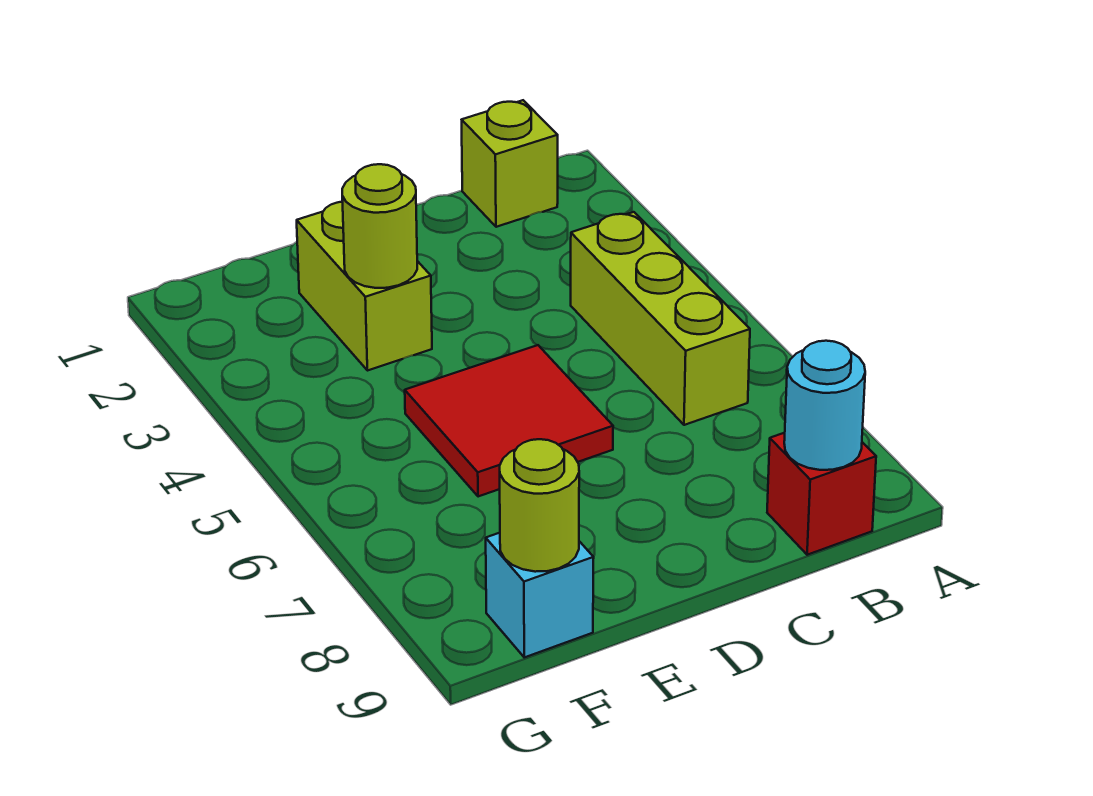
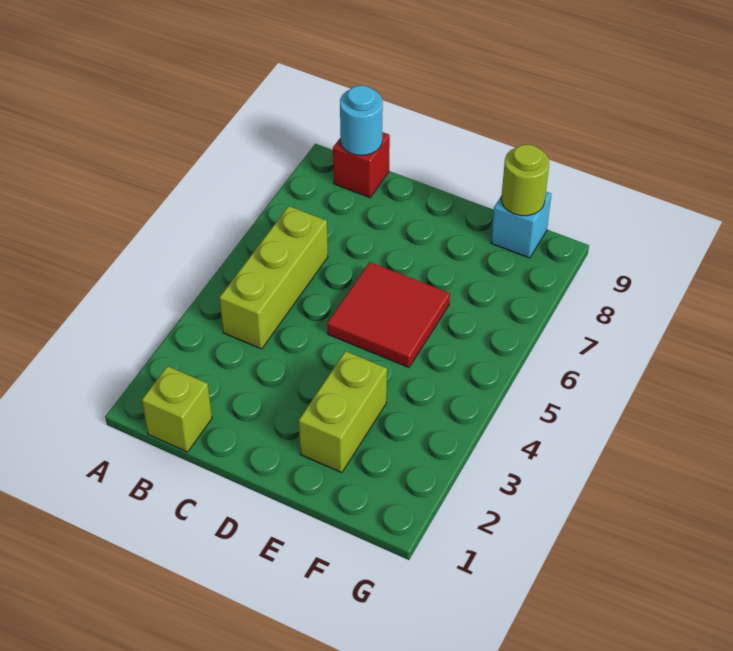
lime 1x1 round brick [342,164,417,288] -> none

